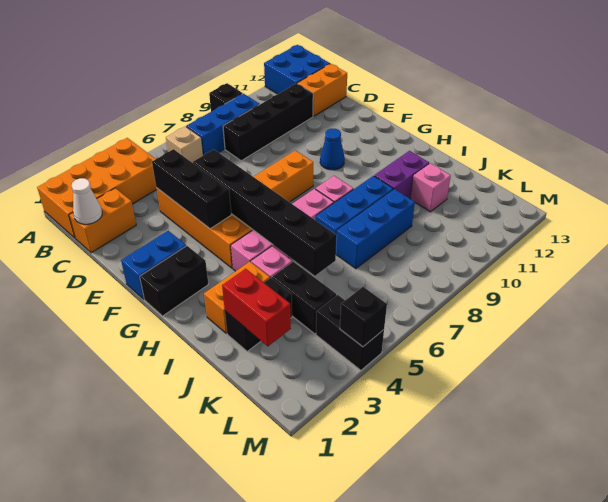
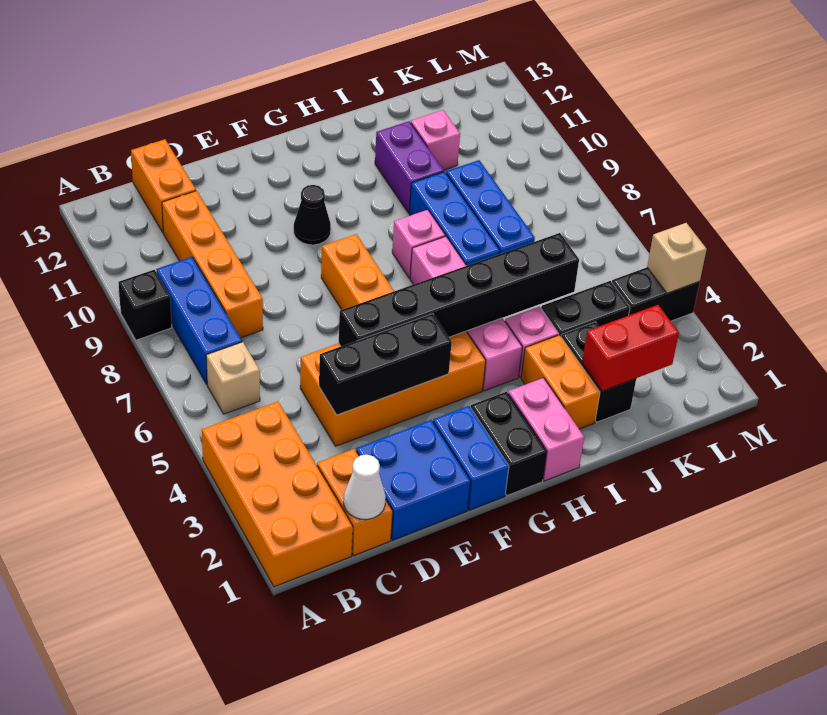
blue 2x2 brick [264,45,330,94] -> blue 2x2 brick moved to [356,420,471,540]
black 1x4 brick [223,83,313,161] -> orange 1x4 brick [162,191,263,338]
blue 1x1 cone [320,129,345,170] -> black 1x1 cone [294,185,331,245]
none -> pink 1x2 brick [508,378,584,481]
black 1x1 brick [340,287,387,347] -> tan 1x1 brick [647,223,707,293]

